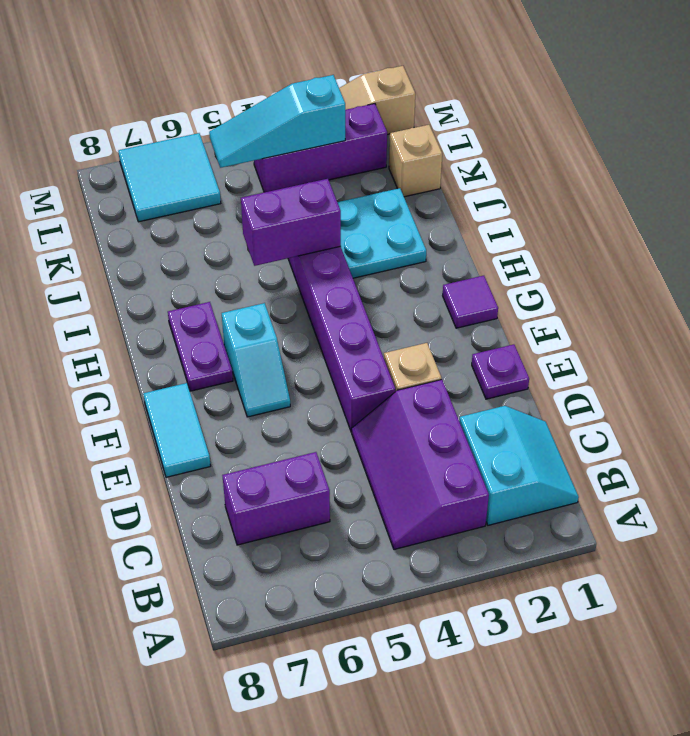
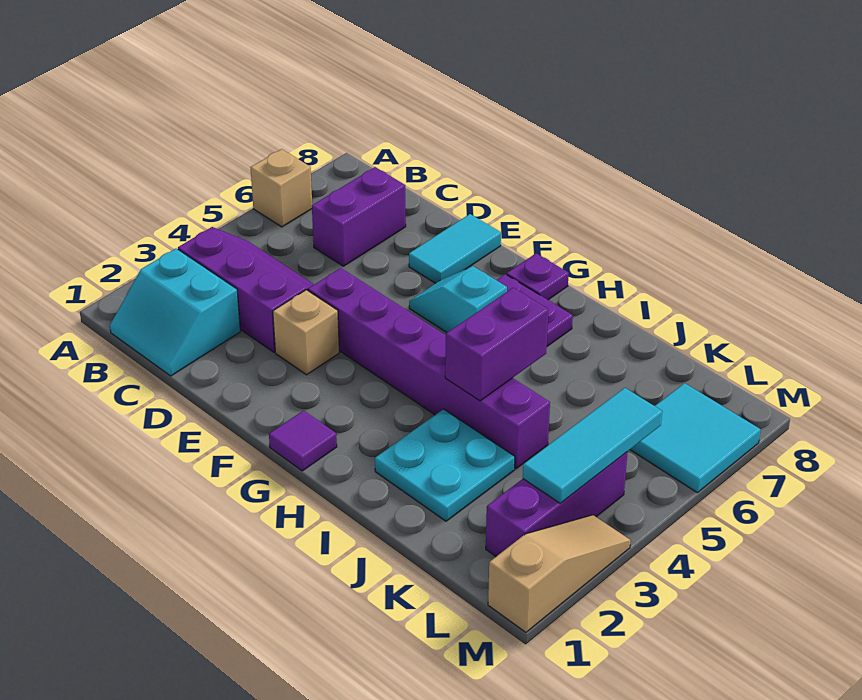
purple 1x1 plate [472,344,529,399] -> purple 1x1 plate moved to [507,253,569,300]
cyan 1x2 tile [143,383,211,477] -> cyan 1x2 tile turned to [409,214,501,283]
tan 1x1 brick [389,125,442,197] -> tan 1x1 brick moved to [251,149,312,227]
cyan 1x3 slope [209,75,345,168] -> cyan 1x3 tile [523,388,662,503]

